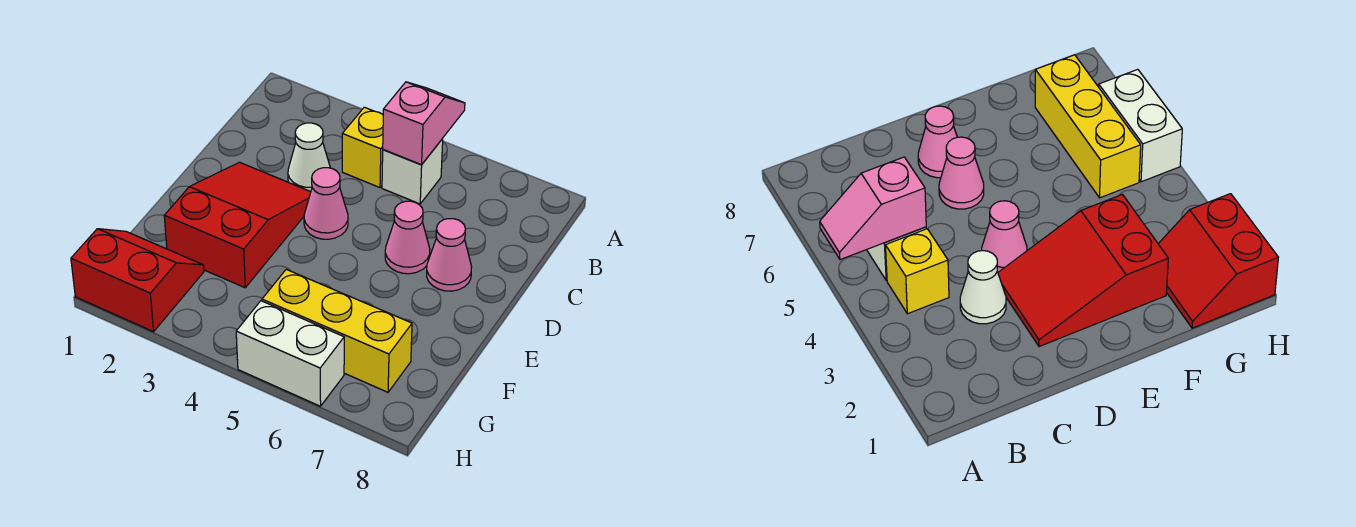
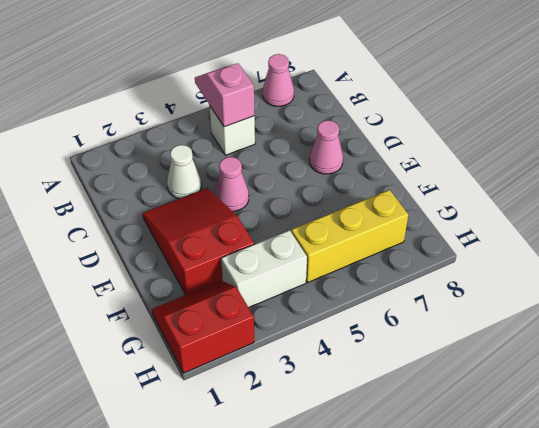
yellow 1x1 brick [342,107,383,188] -> none
pink 1x1 cone [385,201,430,274] -> pink 1x1 cone moved to [263,54,294,106]
white 1x2 brick [236,301,344,406] -> white 1x2 brick moved to [221,230,307,307]

